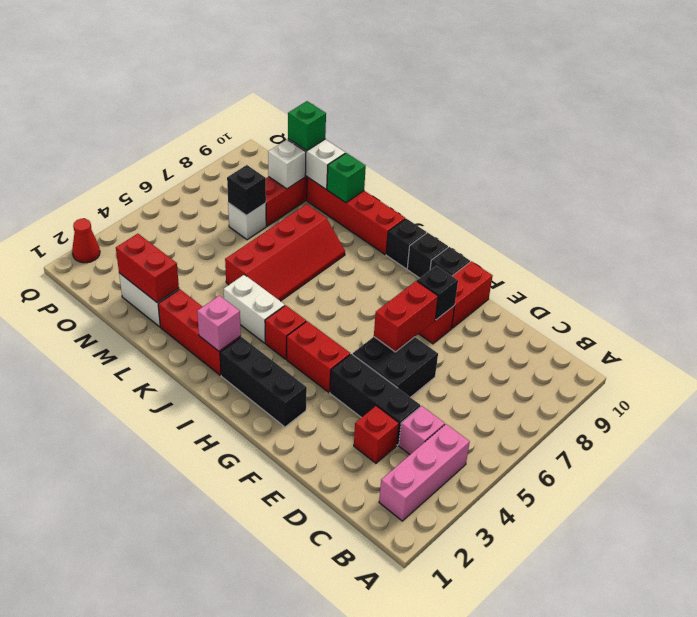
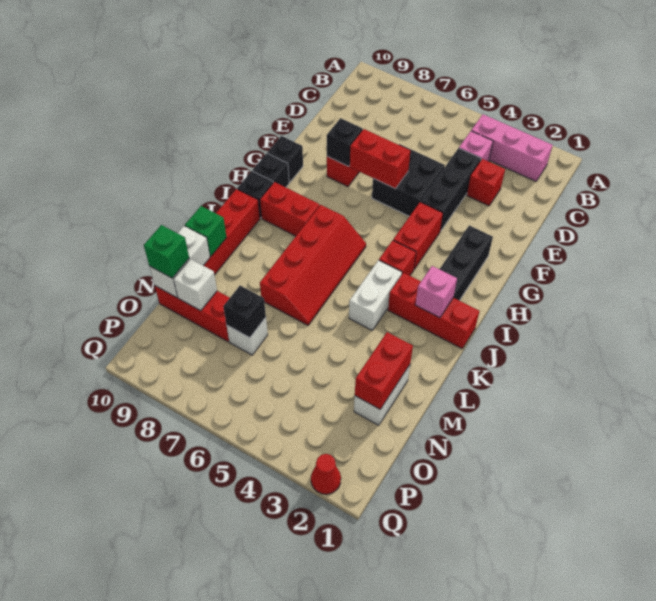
red 1x2 brick [452,261,492,328] -> red 1x2 brick moved to [260,182,319,236]
red 1x3 brick [158,289,241,375] -> red 1x3 brick turned to [388,273,479,349]
red 2x4 slope [225,204,345,301] -> red 2x4 slope turned to [260,205,366,325]

